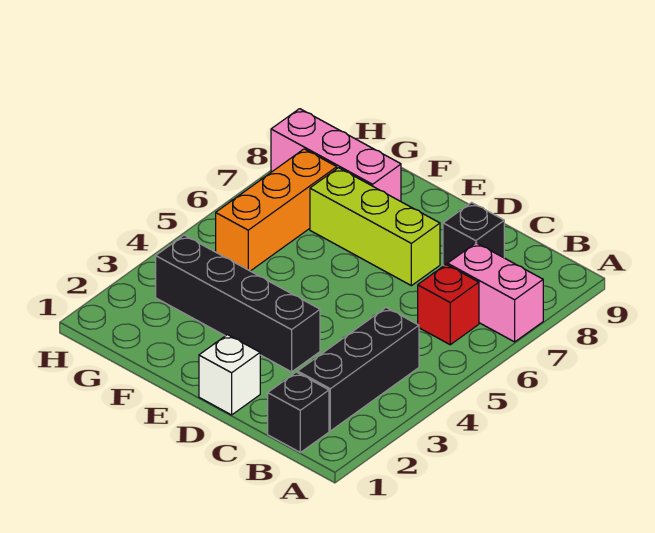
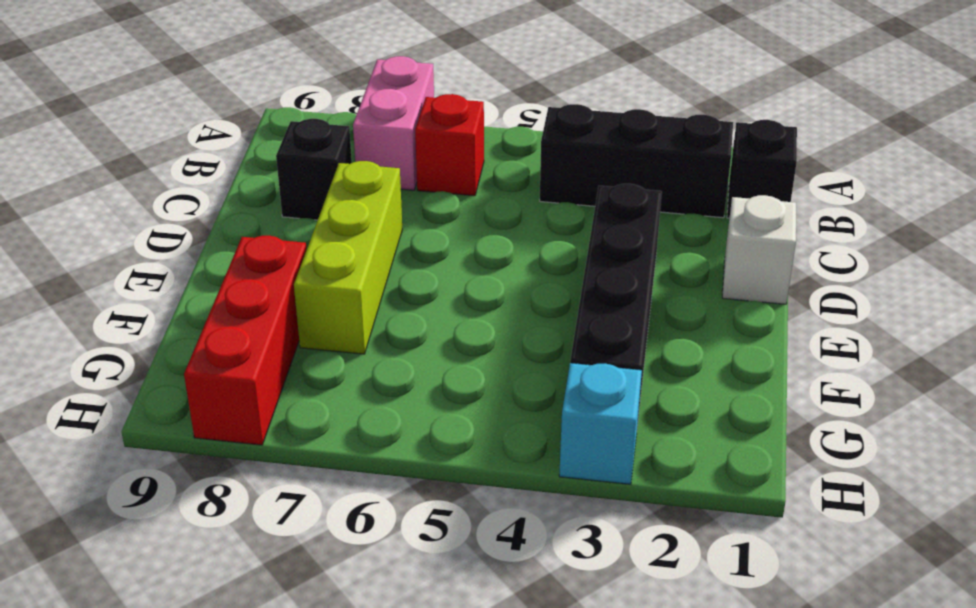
pink 1x3 brick [271,109,401,201] -> red 1x3 brick [184,236,307,445]
orange 1x3 brick [216,149,337,271] -> none
none -> cyan 1x1 brick [559,363,642,484]

